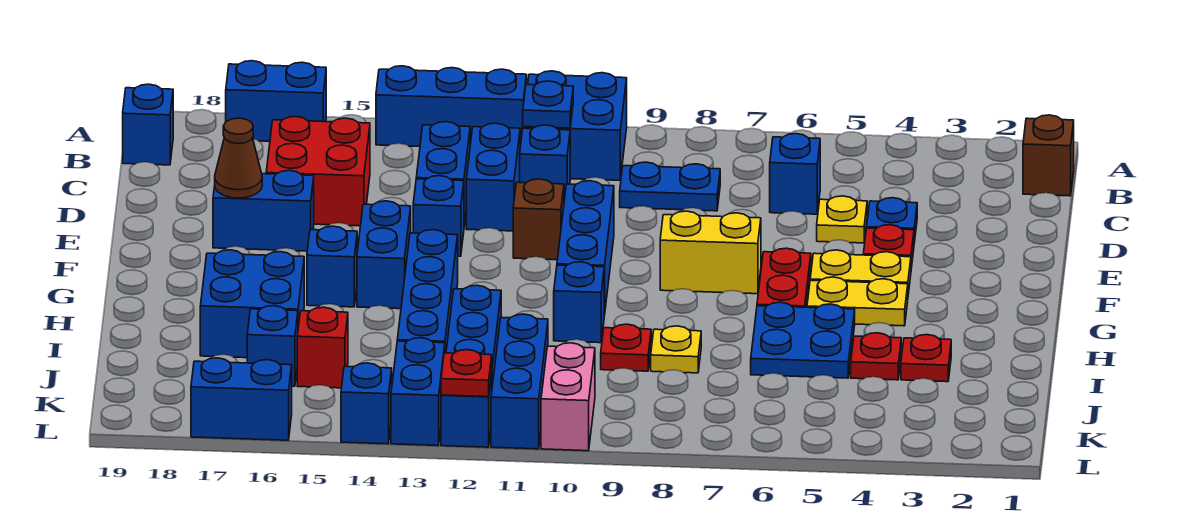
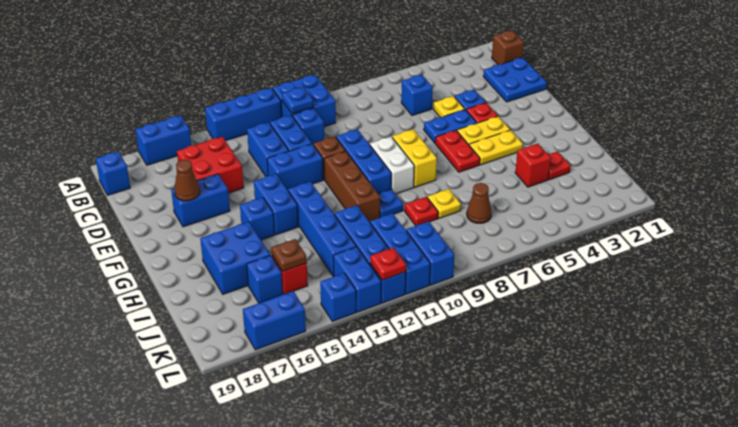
blue 1x2 plate [620,162,720,211] -> blue 1x2 plate moved to [424,110,477,143]
blue 1x1 brick [413,176,464,256] -> blue 1x2 brick [267,144,323,190]
yellow 1x2 brick [660,211,761,294] -> yellow 1x2 brick turned to [392,129,437,187]
none -> white 1x2 brick [370,137,414,194]
none -> brown 1x3 brick [324,151,380,222]
blue 2x2 plate [751,302,855,378] -> blue 2x2 plate moved to [483,57,547,102]
blue 1x1 brick [554,262,604,343] -> blue 1x1 plate [378,189,403,217]
red 1x1 plate [851,333,901,380] -> red 1x1 brick [515,144,551,187]
none -> brown 1x1 cone [467,183,492,223]
none -> brown 1x1 plate [271,239,307,271]
pink 1x2 brick [541,343,595,451] -> blue 1x2 brick [406,221,454,285]

